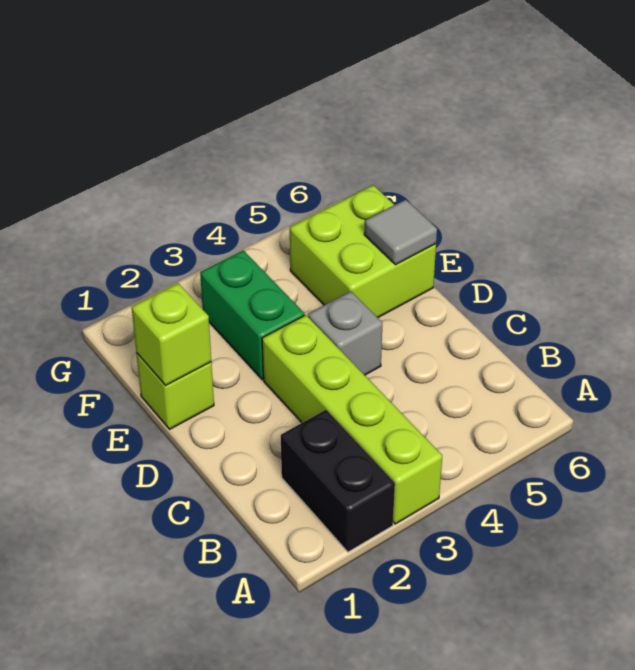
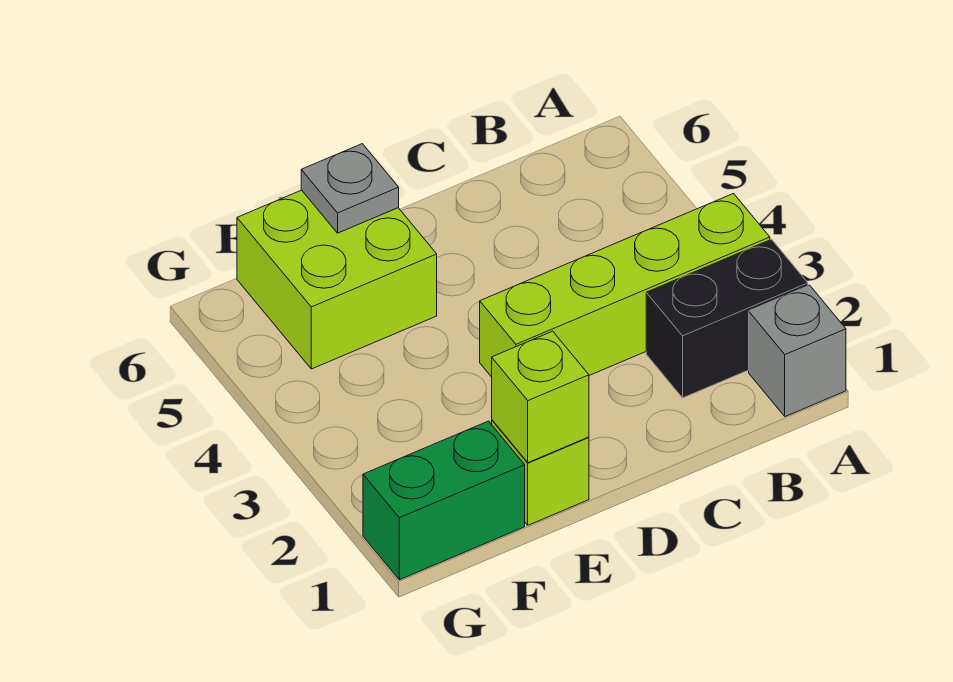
grey 1x1 brick [308,291,382,375] -> grey 1x1 brick moved to [749,285,846,417]
green 1x2 brick [200,250,304,380] -> green 1x2 brick moved to [363,421,525,580]
grey 1x1 tile [364,199,437,265] -> grey 1x1 plate [301,144,399,233]

